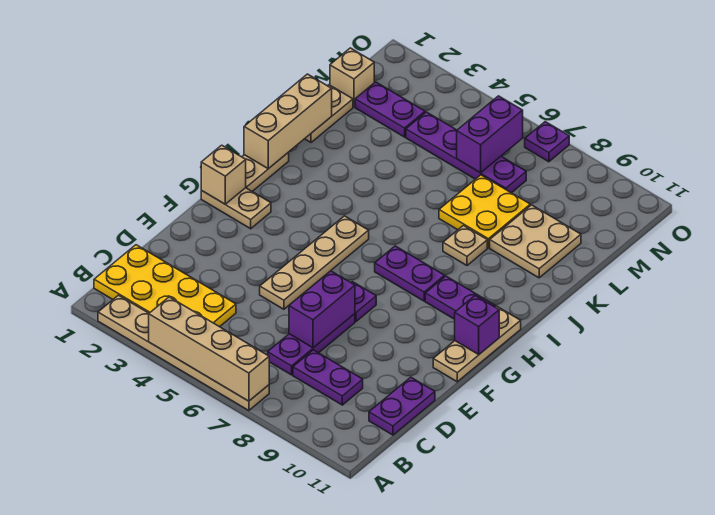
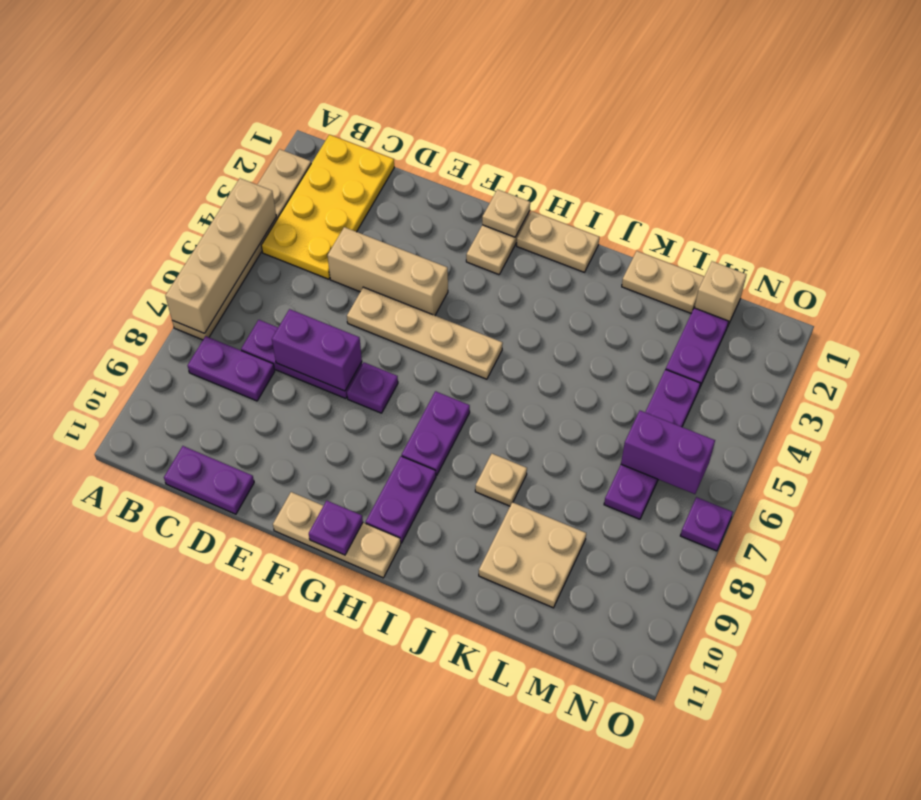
purple 1x2 plate [293,350,363,405] -> purple 1x2 plate turned to [188,336,275,401]
tan 1x1 brick [201,145,246,204] -> tan 1x1 plate [482,190,530,237]
purple 1x1 brick [455,296,499,354] -> purple 1x1 plate [309,501,363,555]
tan 1x3 brick [244,74,332,169] -> tan 1x3 brick moved to [328,227,448,315]
yellow 2x2 plate [439,175,530,248] -> none

